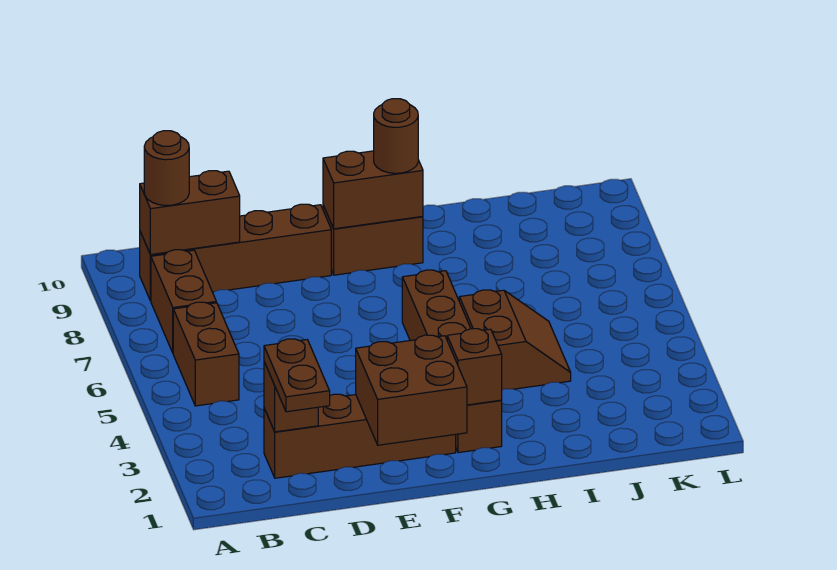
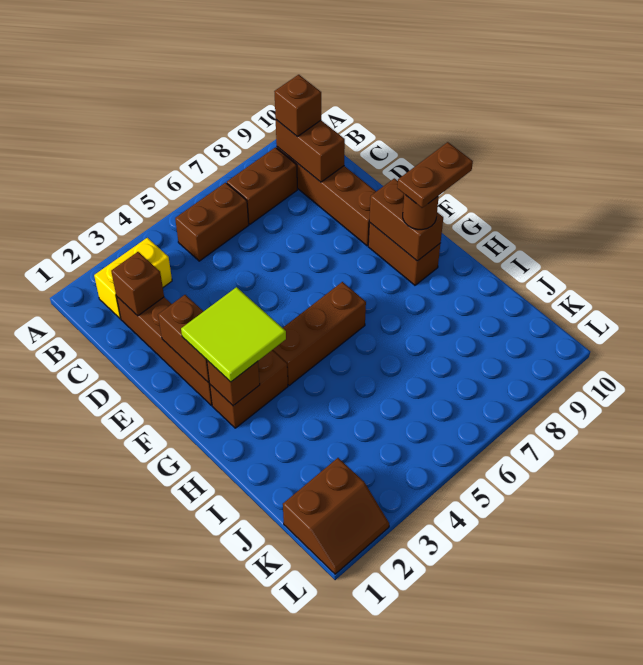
none -> yellow 1x2 brick [94,238,172,319]
brown 1x1 round brick [144,131,189,205] -> brown 1x1 brick [274,75,321,137]
brown 1x2 plate [264,339,330,412] -> brown 1x2 plate moved to [397,142,473,208]
brown 2x2 brick [356,335,467,445] -> brown 1x2 brick [158,295,209,383]
none -> lime 2x2 tile [181,287,286,382]
brown 2x2 slope [459,290,571,390] -> brown 2x2 slope moved to [283,458,389,574]

